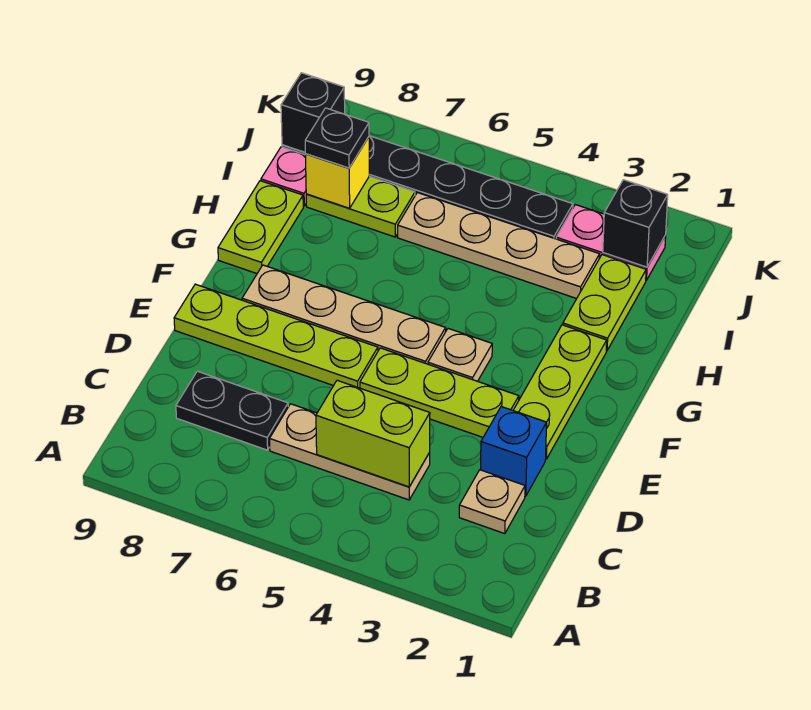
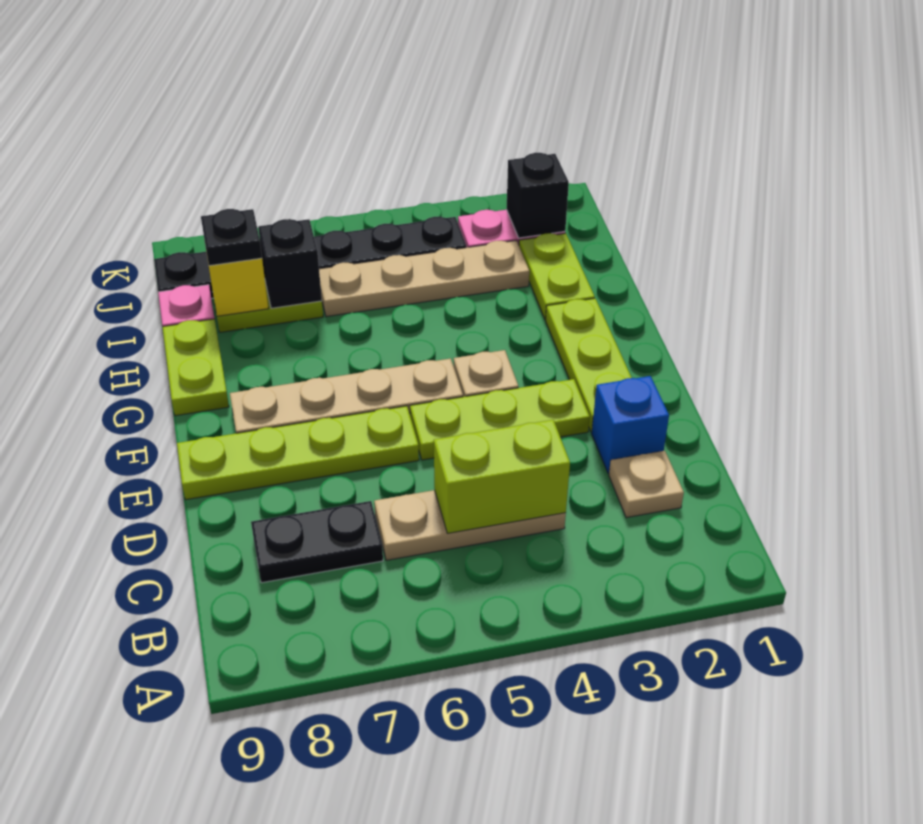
black 1x1 brick [281,73,345,152] -> black 1x1 brick moved to [258,219,322,308]

